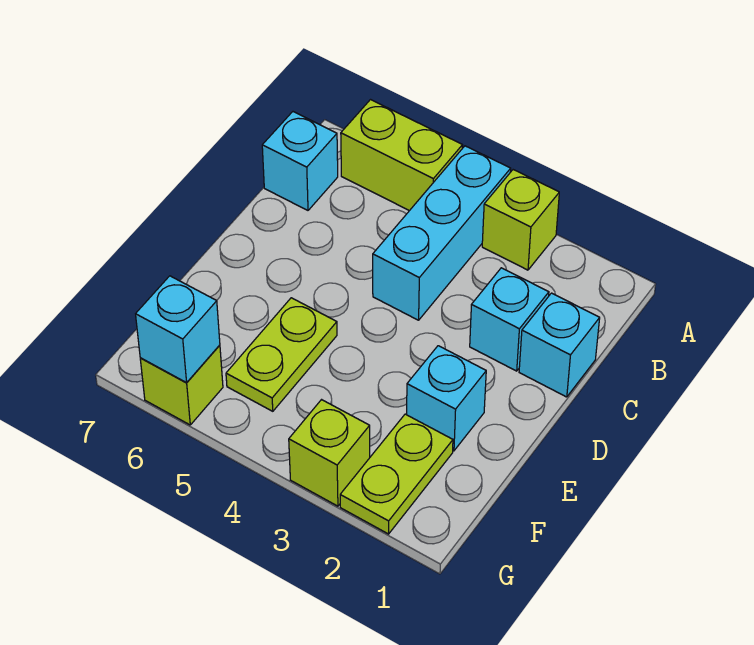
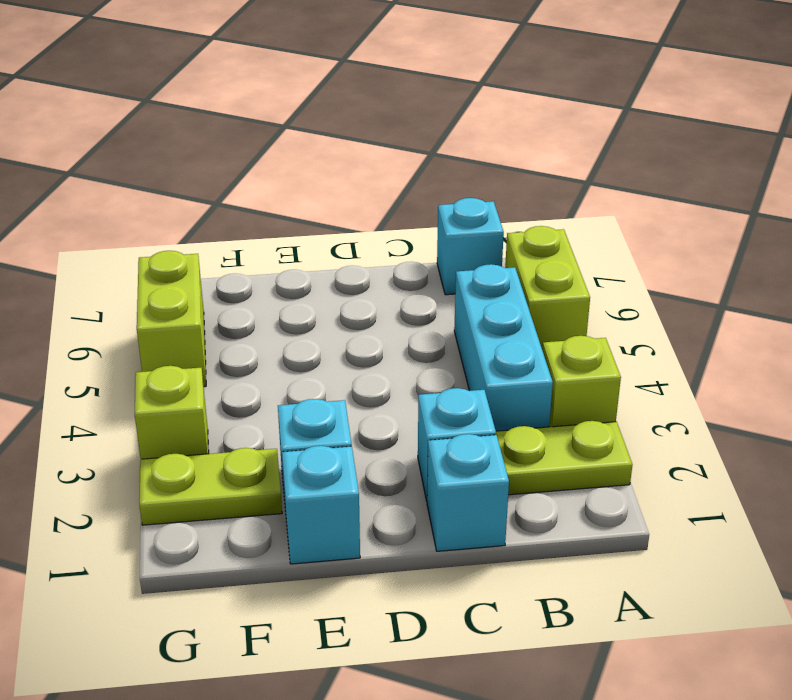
cyan 1x3 brick [373,146,511,320] -> cyan 1x3 brick turned to [454,264,553,431]
lime 1x2 plate [226,298,337,411] -> lime 1x2 plate moved to [496,421,632,495]
lime 1x1 brick [140,345,223,425] -> lime 1x2 brick [137,251,206,387]
cyan 1x1 brick [136,276,220,383] -> cyan 1x1 brick moved to [282,446,360,564]

